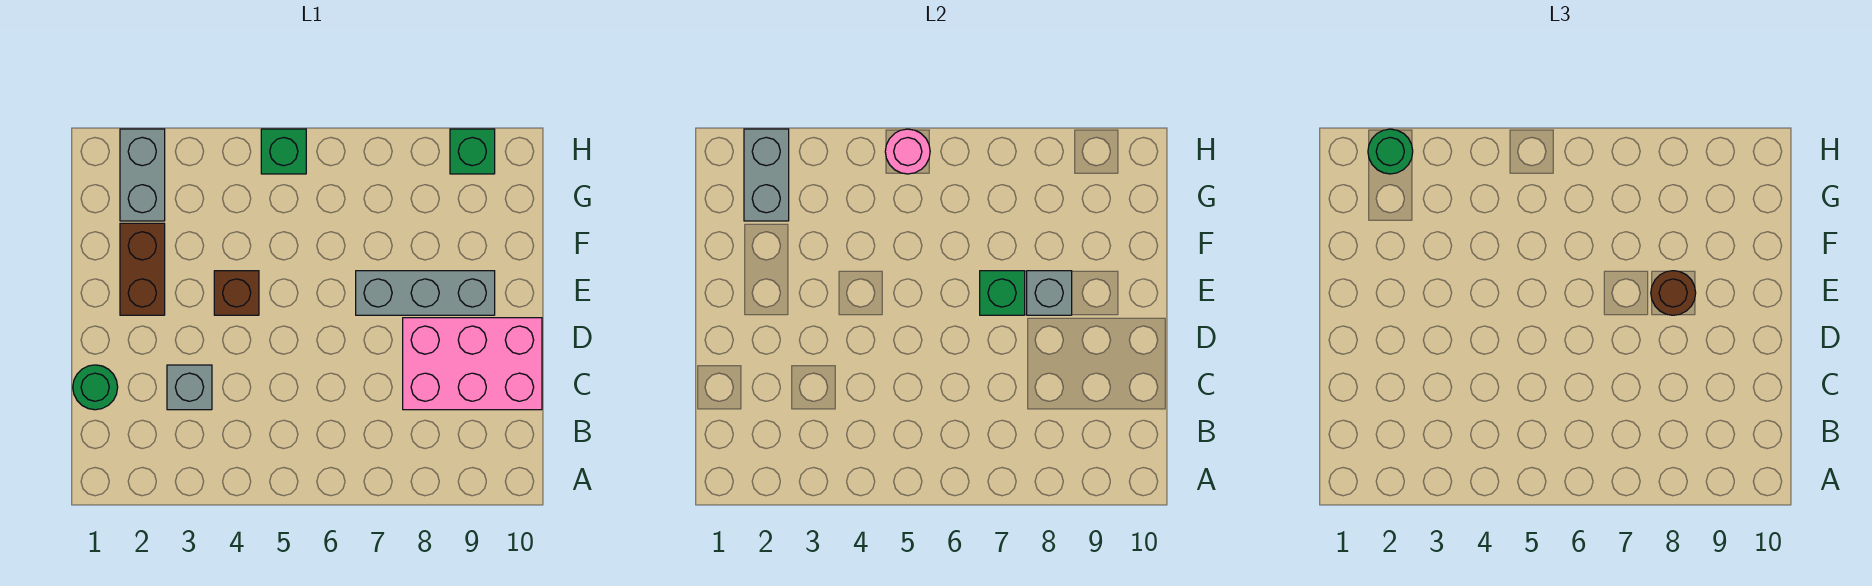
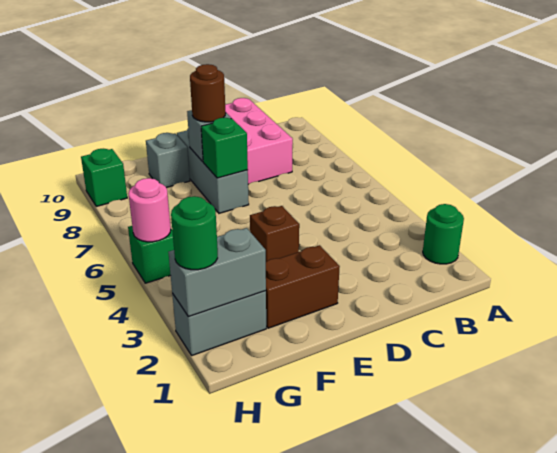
green 1x1 round brick [73,365,118,410] -> green 1x1 round brick moved to [423,204,464,264]
grey 1x1 brick [167,365,212,410] -> grey 1x1 brick moved to [146,133,190,188]

